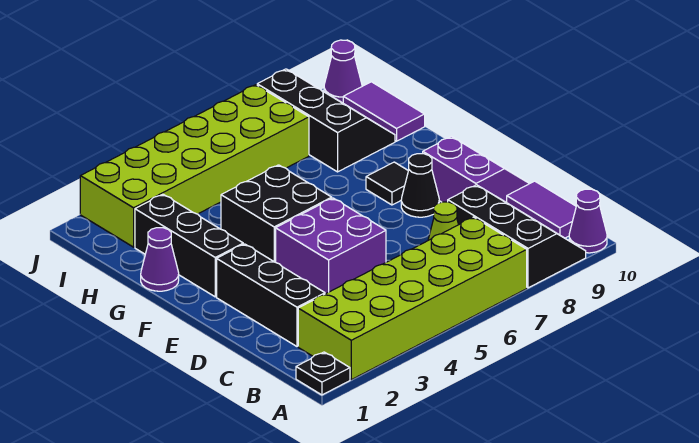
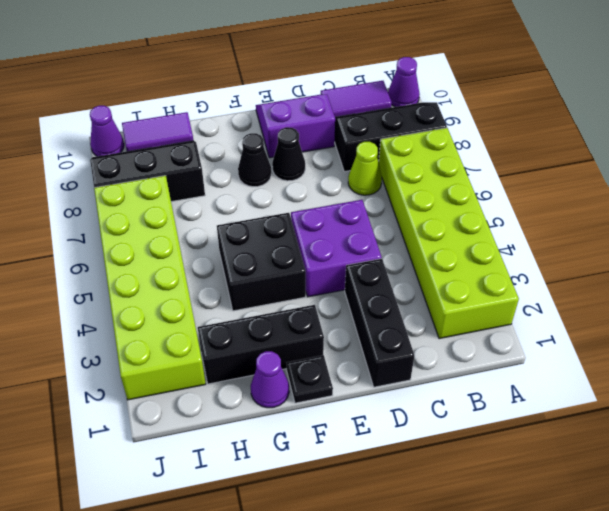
black 1x1 plate [296,352,350,395] -> black 1x1 plate moved to [287,355,333,403]
black 1x3 brick [217,244,325,346] -> black 1x3 brick turned to [345,259,414,387]
black 1x1 tile [366,162,408,205] -> black 1x1 cone [238,133,271,187]

